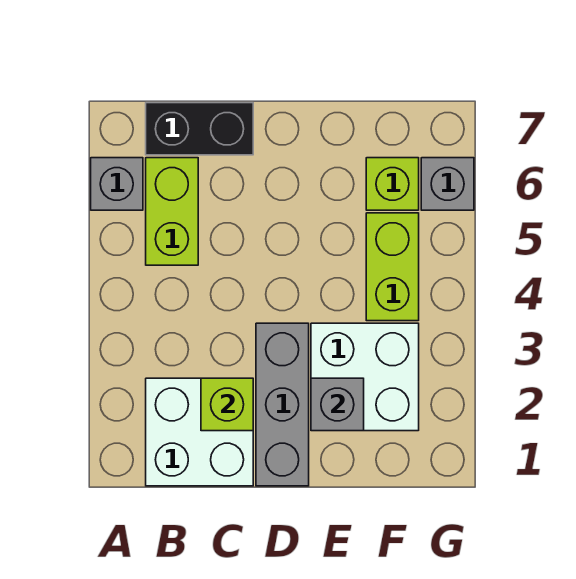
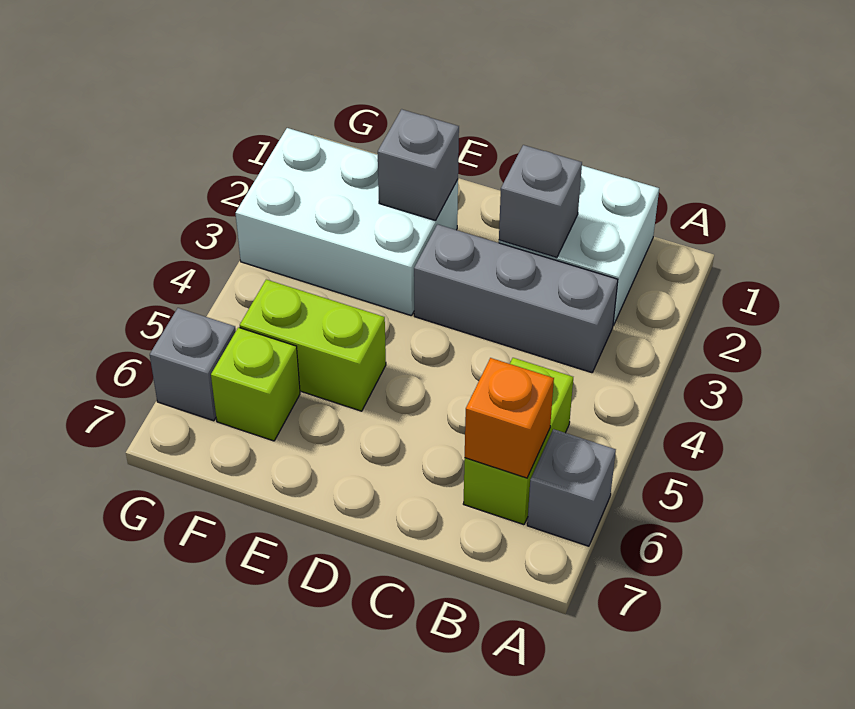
none -> orange 1x1 brick [465,358,554,478]
black 1x2 brick [146,103,253,155] -> none
lime 1x1 brick [201,378,253,431] -> grey 1x1 brick [499,145,582,257]
grey 1x3 brick [256,323,309,486] -> grey 1x3 brick turned to [414,224,618,373]
white 2x2 brick [311,323,419,431] -> white 2x3 brick [236,128,458,316]
lime 1x2 brick [366,213,419,321] -> lime 1x2 brick turned to [240,280,386,411]

